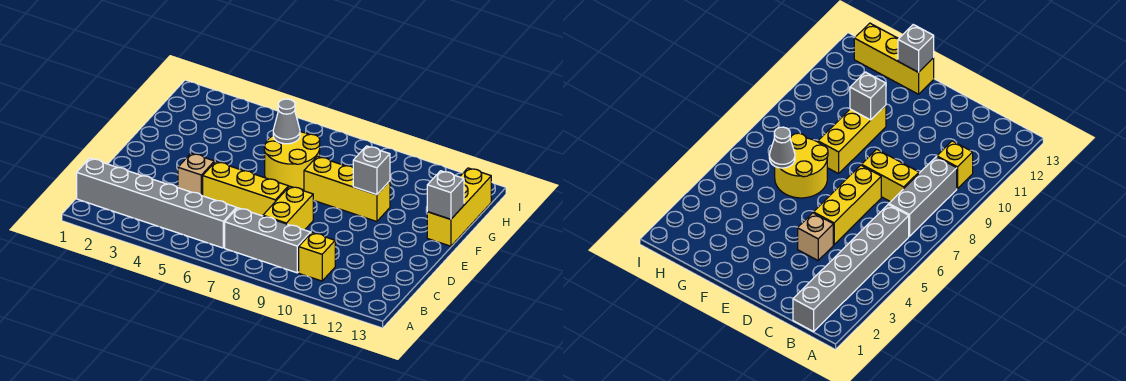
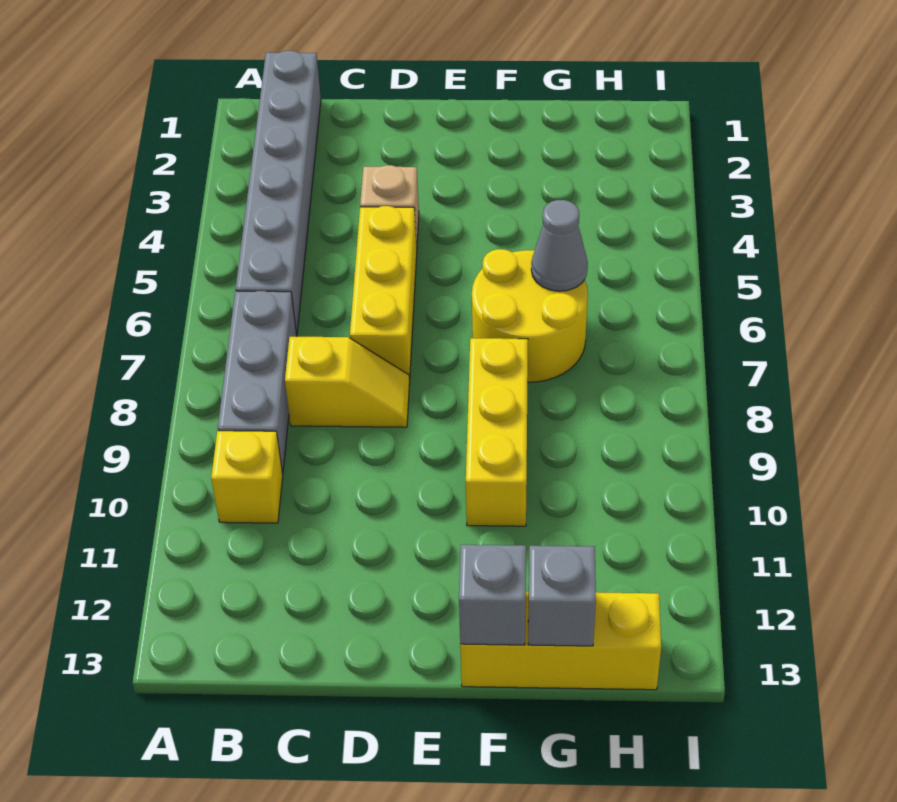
yellow 1x2 brick [263,186,313,230] -> yellow 1x2 slope [285,337,410,427]
grey 1x1 brick [353,146,390,195] -> grey 1x1 brick moved to [528,546,596,646]

